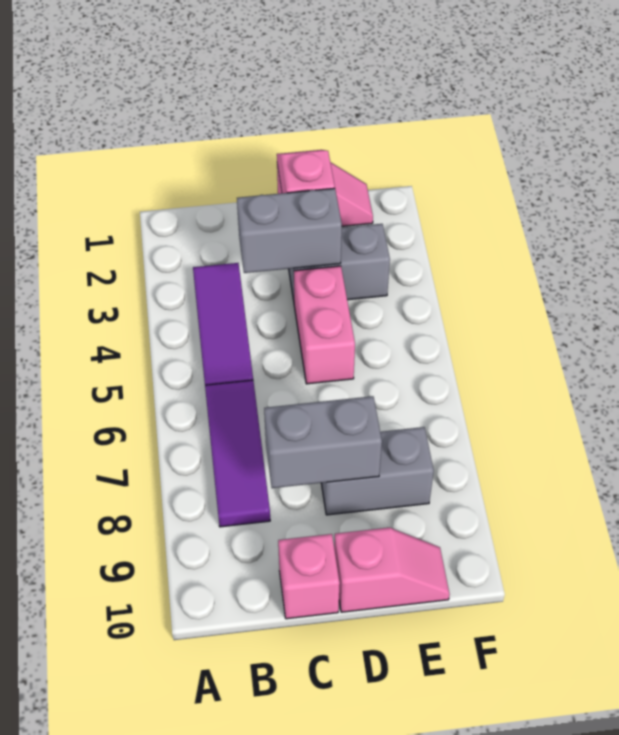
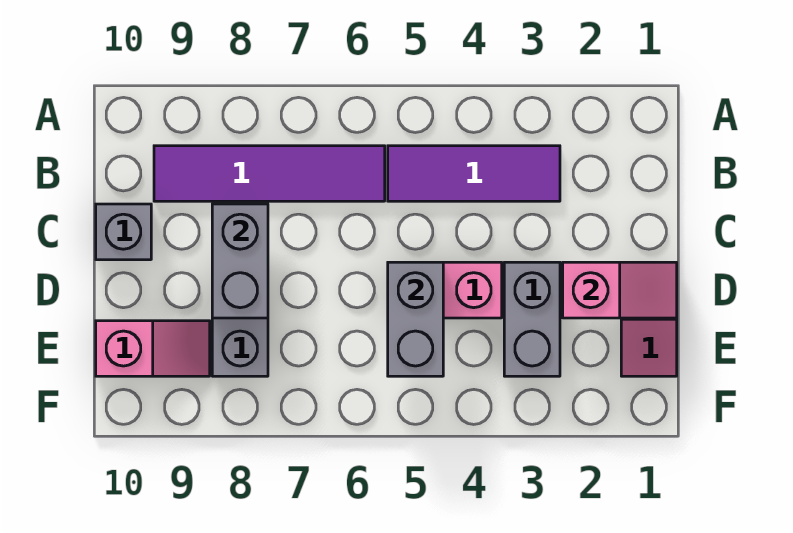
purple 1x3 tile [205,380,270,527] -> purple 1x4 tile [154,146,385,201]
grey 1x2 brick [237,188,342,273] -> grey 1x2 brick moved to [388,262,443,376]
pink 1x1 brick [278,534,340,619] -> grey 1x1 brick [96,204,151,260]
pink 1x2 slope [334,528,450,612] -> pink 1x2 slope turned to [96,321,210,376]

